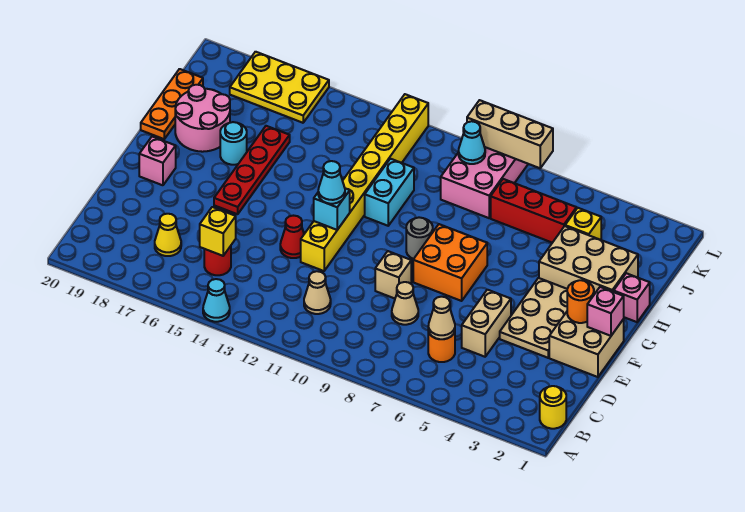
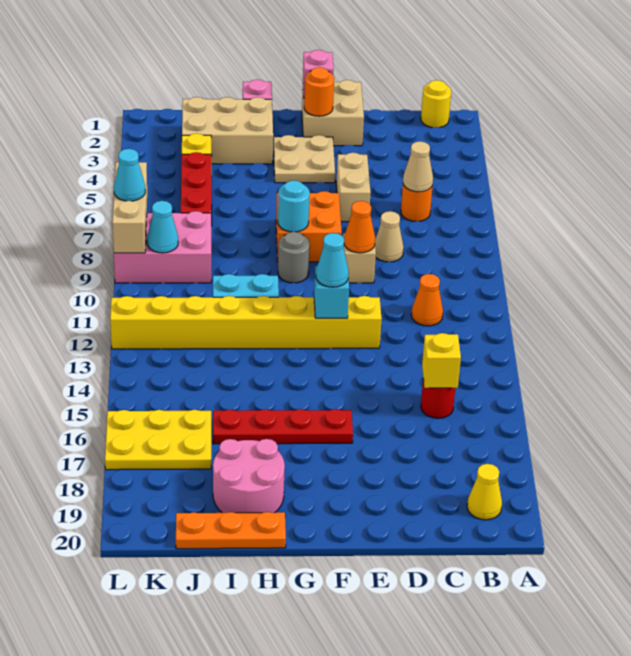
cyan 1x1 cone [203,279,230,322] -> cyan 1x1 cone moved to [114,149,145,201]
tan 1x1 cone [304,271,331,314] -> orange 1x1 cone [411,274,443,326]
yellow 1x1 cone [155,214,181,256] -> yellow 1x1 cone moved to [467,464,502,520]
tan 1x2 brick [462,290,511,357] -> tan 1x2 brick turned to [336,153,371,222]
tan 2x3 plate [500,278,567,358] -> tan 2x2 plate [274,135,335,183]
none -> orange 1x1 cone [344,201,375,253]
red 1x1 cone [280,216,304,258] -> none
pink 1x1 brick [139,137,176,185] -> none
tan 2x3 brick [539,226,638,294] -> tan 2x3 brick turned to [182,97,273,164]
cyan 1x1 round brick [220,122,247,165] -> cyan 1x1 round brick moved to [278,181,310,232]
yellow 2x3 plate [230,52,329,123] -> yellow 2x3 plate turned to [105,410,211,470]

